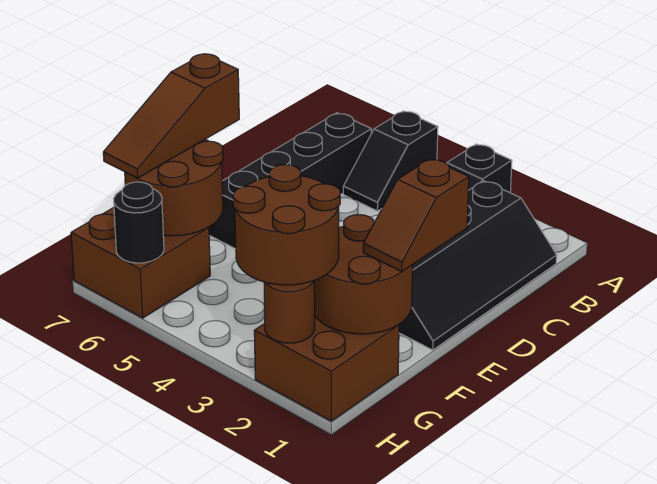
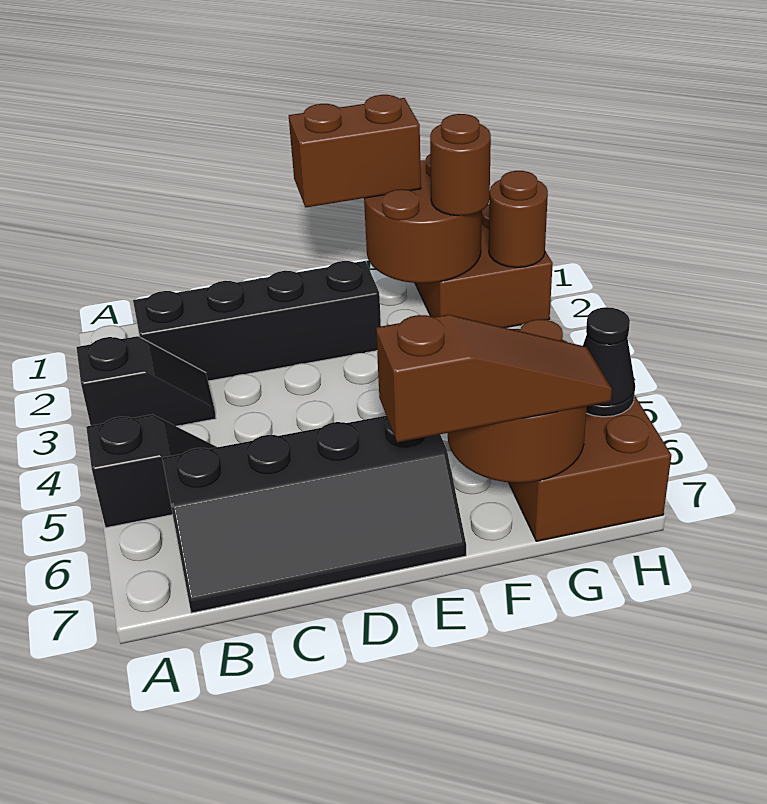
brown 1x2 slope [363,159,469,271] -> brown 1x2 brick [289,95,421,207]
brown 2x2 round brick [233,165,340,285] -> brown 1x1 round brick [430,114,491,216]
black 1x1 round brick [114,182,164,263] -> black 1x1 cone [583,307,635,417]

